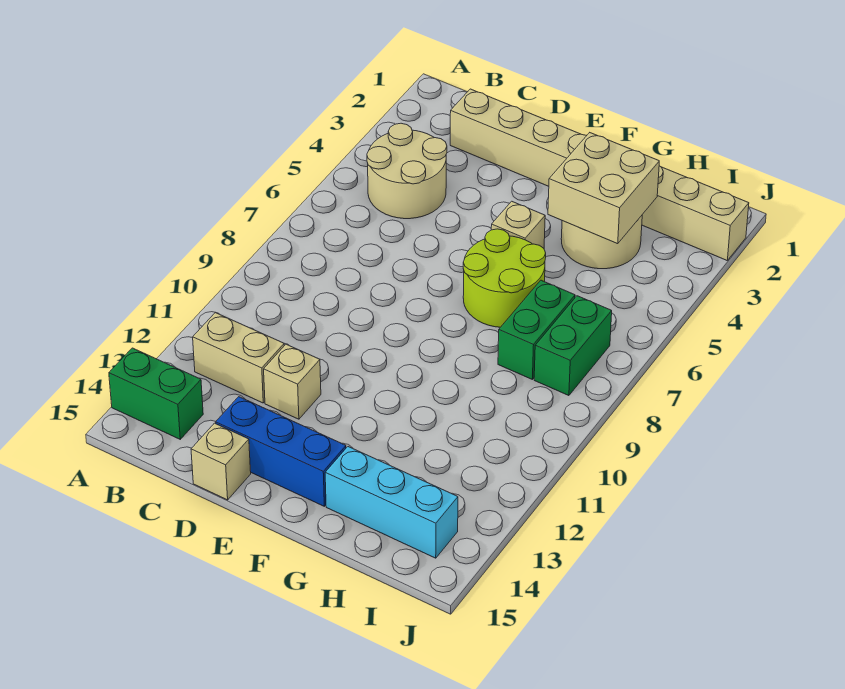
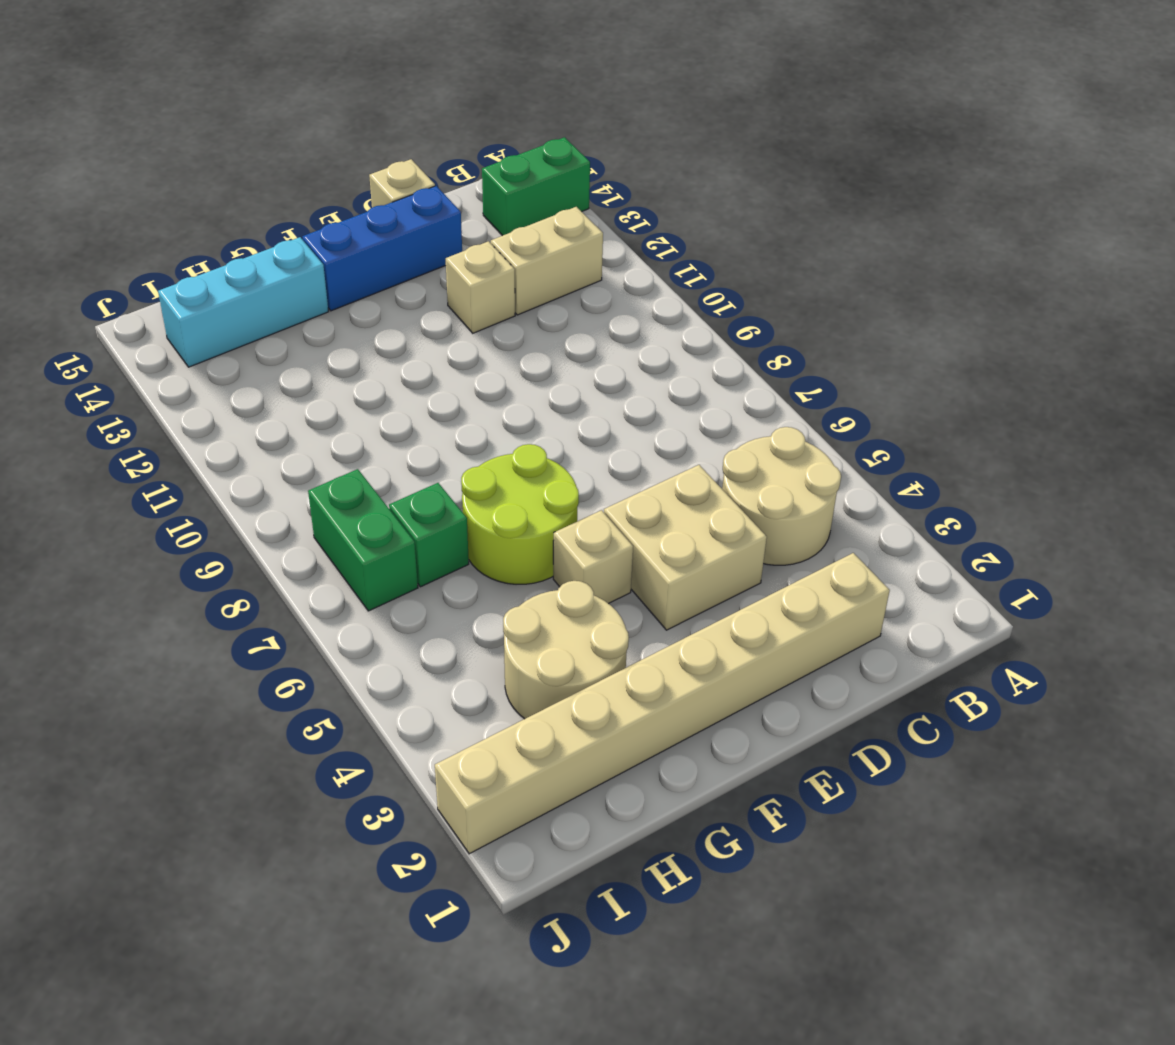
tan 2x2 brick [548,133,659,244] -> tan 2x2 brick moved to [604,465,767,630]
green 1x2 brick [498,280,575,379] -> green 1x1 brick [389,483,469,587]

